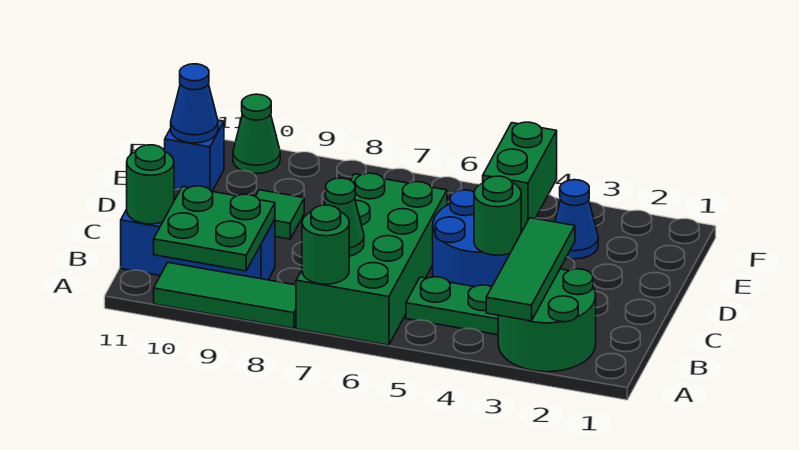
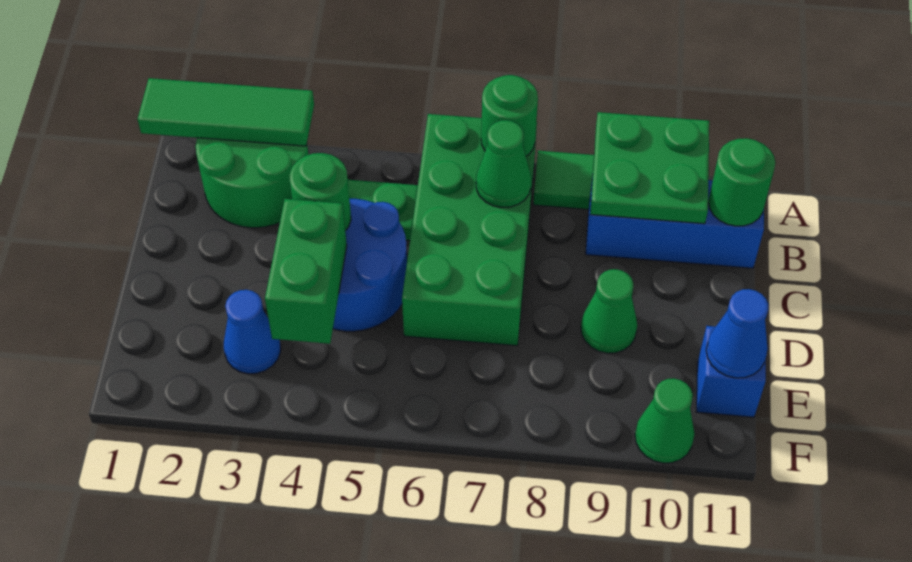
green 1x3 tile [486,218,575,321] -> green 1x3 tile turned to [138,78,314,146]
green 1x1 tile [255,190,304,239] -> green 1x1 cone [581,269,637,353]

